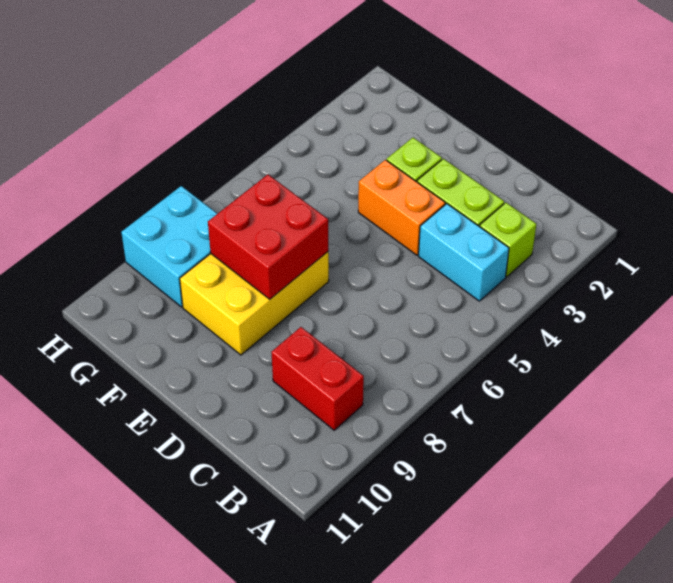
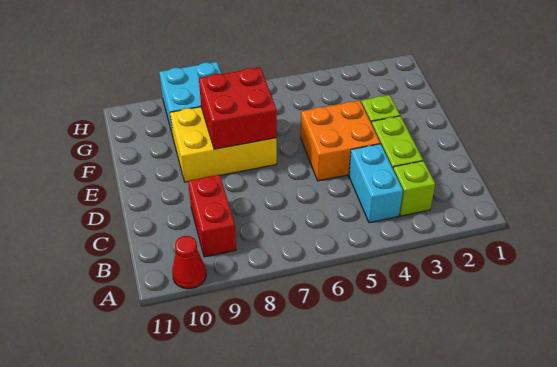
none -> red 1x1 cone [172,236,206,289]
orange 1x2 brick [358,160,445,255] -> orange 2x2 brick [301,101,380,181]

